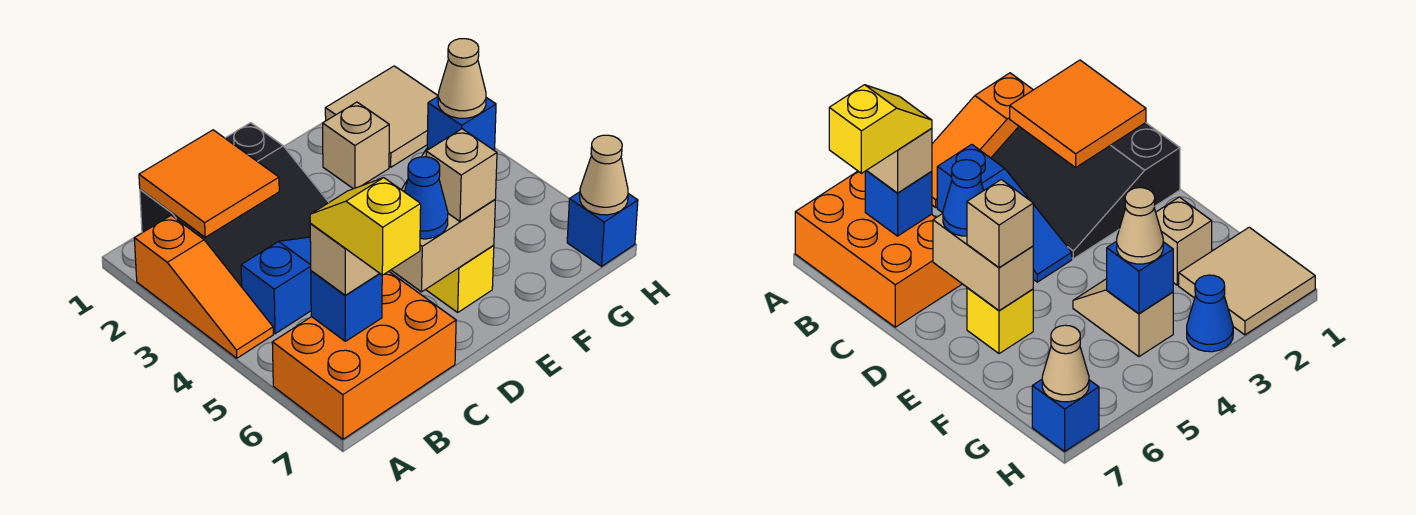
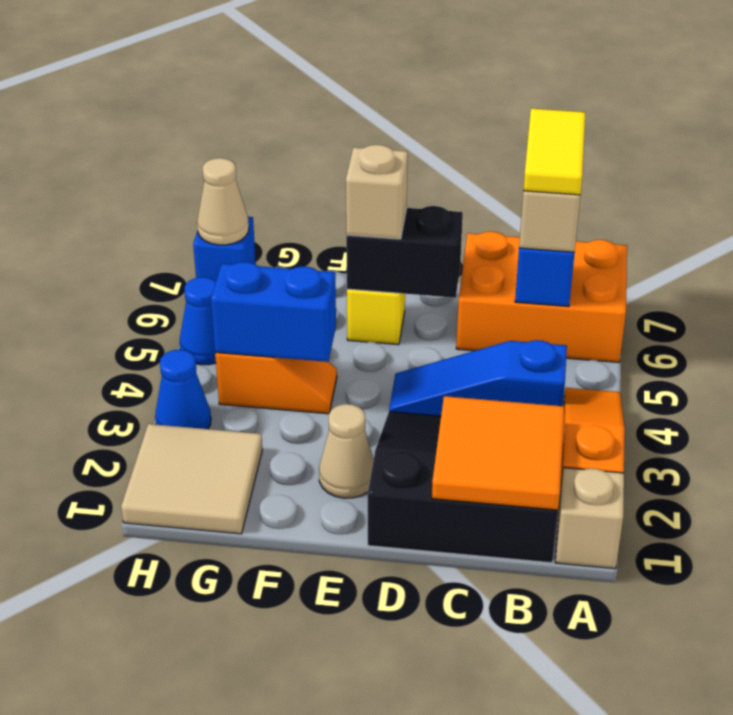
yellow 1x2 slope [310,178,421,275] -> yellow 1x2 tile [523,108,586,195]
tan 1x2 brick [391,200,495,292] -> black 1x2 brick [346,206,463,298]
blue 1x1 cone [404,157,448,239] -> blue 1x1 cone moved to [180,277,216,365]
tan 1x1 brick [323,102,389,189] -> tan 1x1 brick moved to [555,468,624,569]
tan 1x2 slope [1073,279,1173,357] -> orange 1x2 slope [215,353,337,414]
blue 1x1 brick [427,97,496,150] -> blue 1x2 brick [211,262,336,362]
tan 1x1 cone [438,39,486,118] -> tan 1x1 cone moved to [319,404,374,498]

